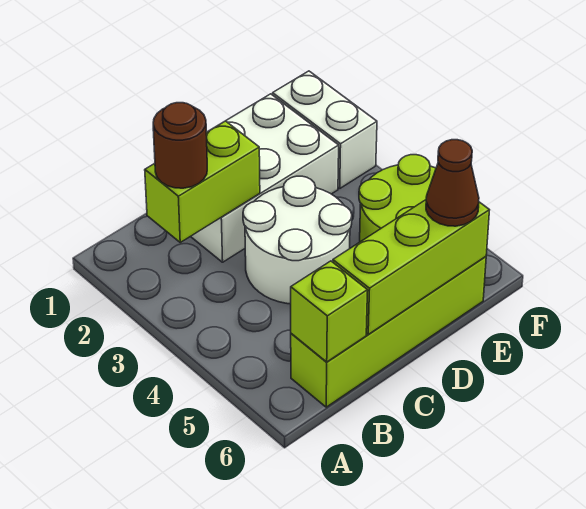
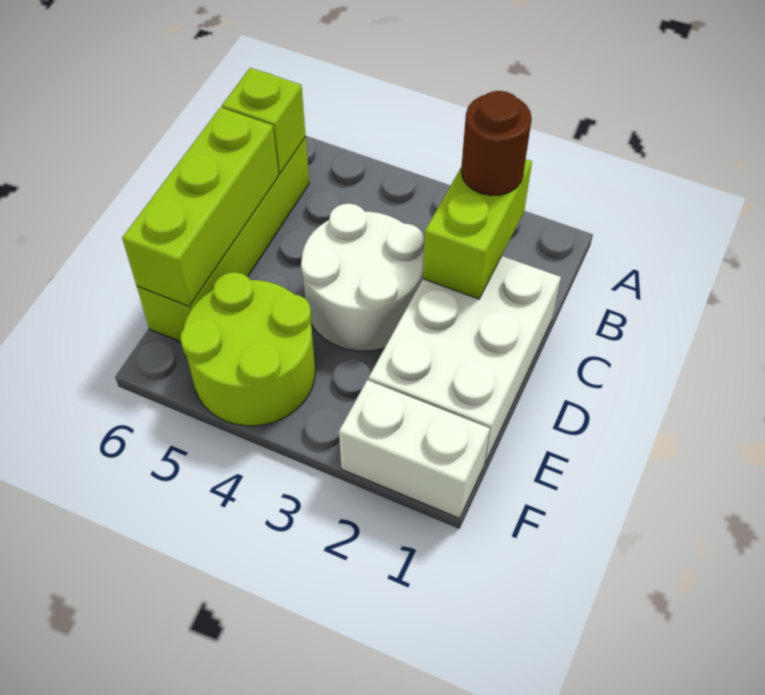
brown 1x1 cone [426,140,479,226] -> none

